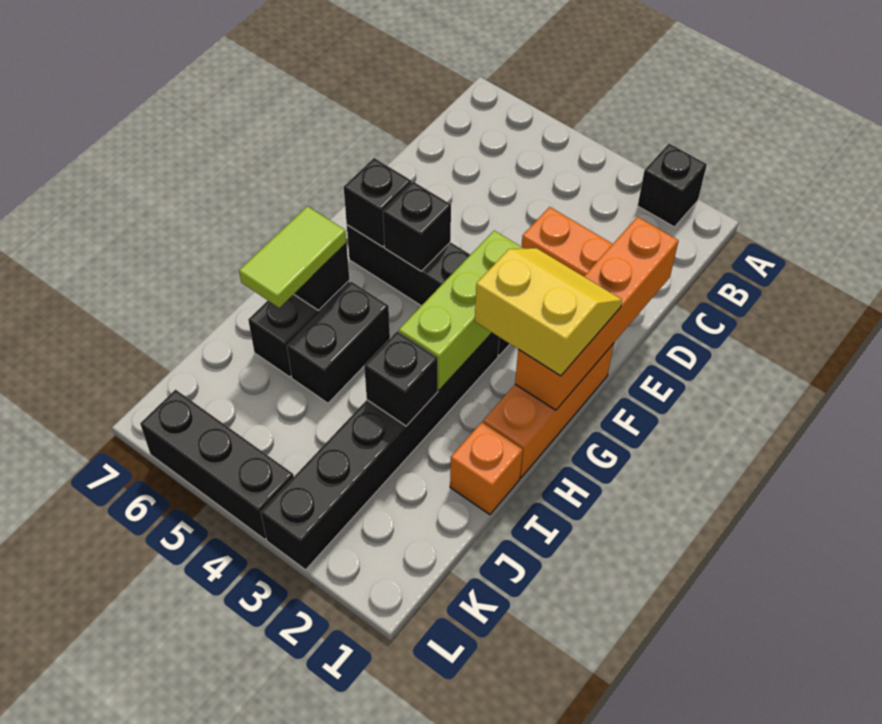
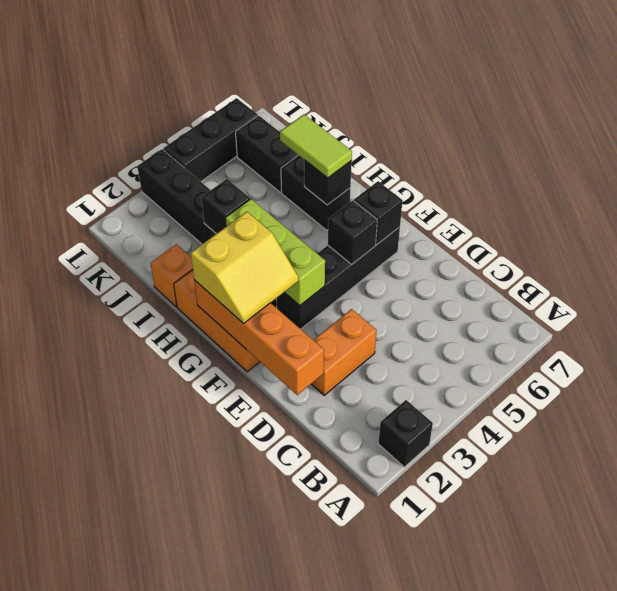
black 1x2 brick [287,282,390,403] -> black 1x2 brick moved to [236,115,298,193]

